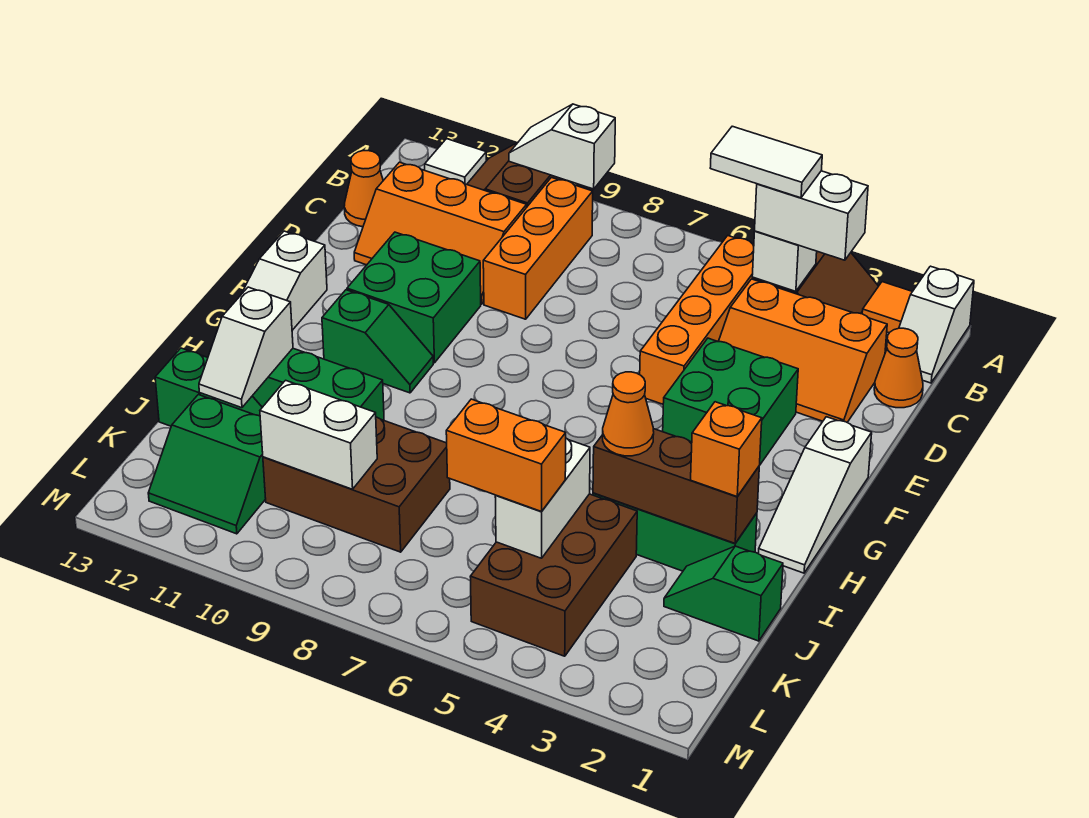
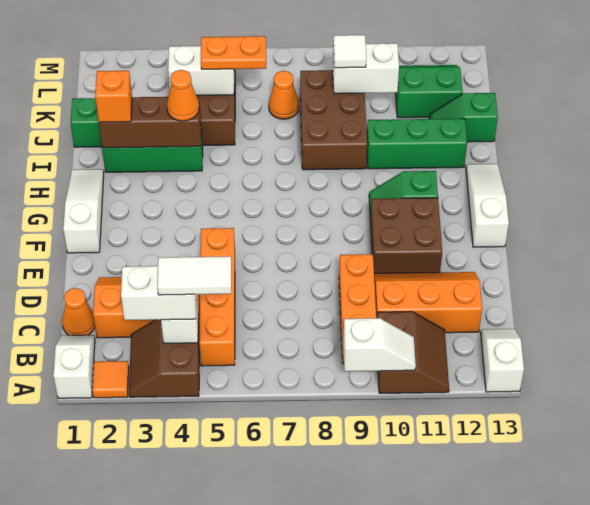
white 1x1 tile [425,139,486,184] -> white 1x1 tile moved to [333,35,366,68]
orange 1x1 cone [344,151,383,227] -> orange 1x1 cone moved to [269,71,299,119]
green 2x2 brick [663,338,798,466] -> none
green 2x2 brick [347,232,481,363] -> brown 2x2 brick [370,198,442,273]
white 1x2 slope [199,287,293,408] -> white 1x2 slope moved to [481,329,524,392]
white 1x2 brick [495,438,590,558] -> white 1x2 brick turned to [168,46,234,95]
brown 2x3 brick [263,417,450,552] -> brown 2x3 brick turned to [300,70,367,170]
orange 1x2 brick [446,399,566,512] -> orange 1x2 plate [201,36,266,69]

